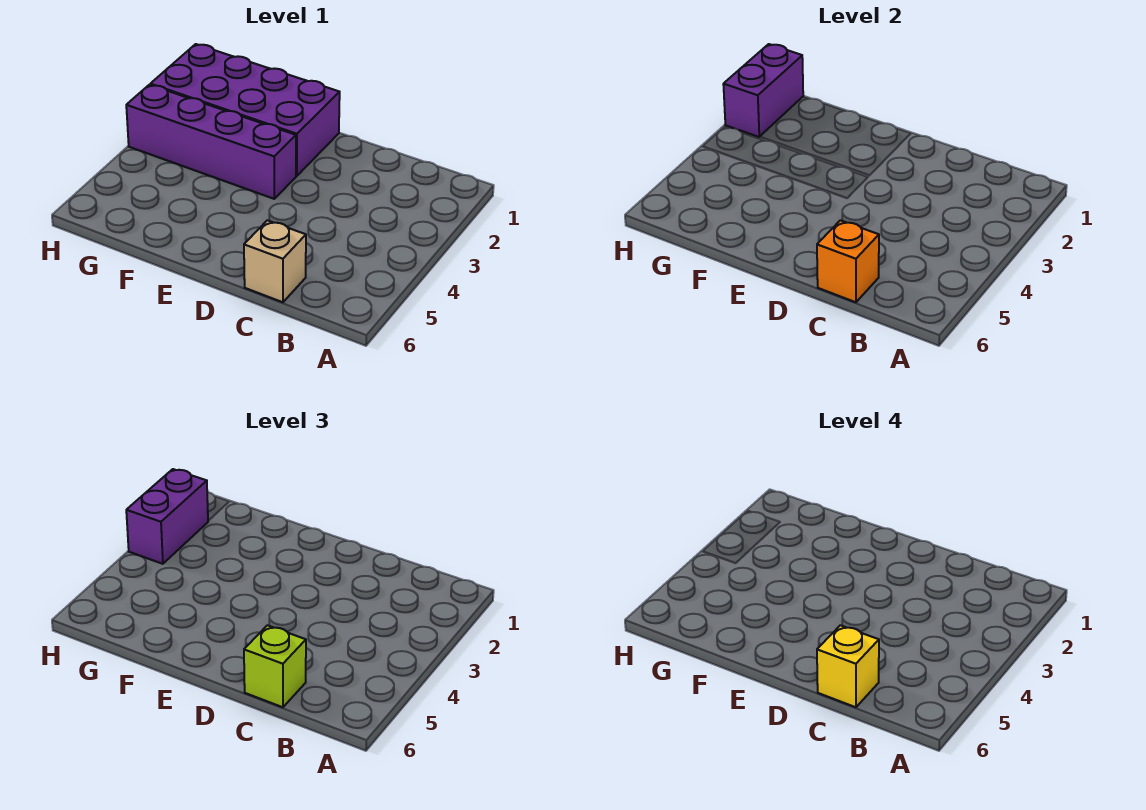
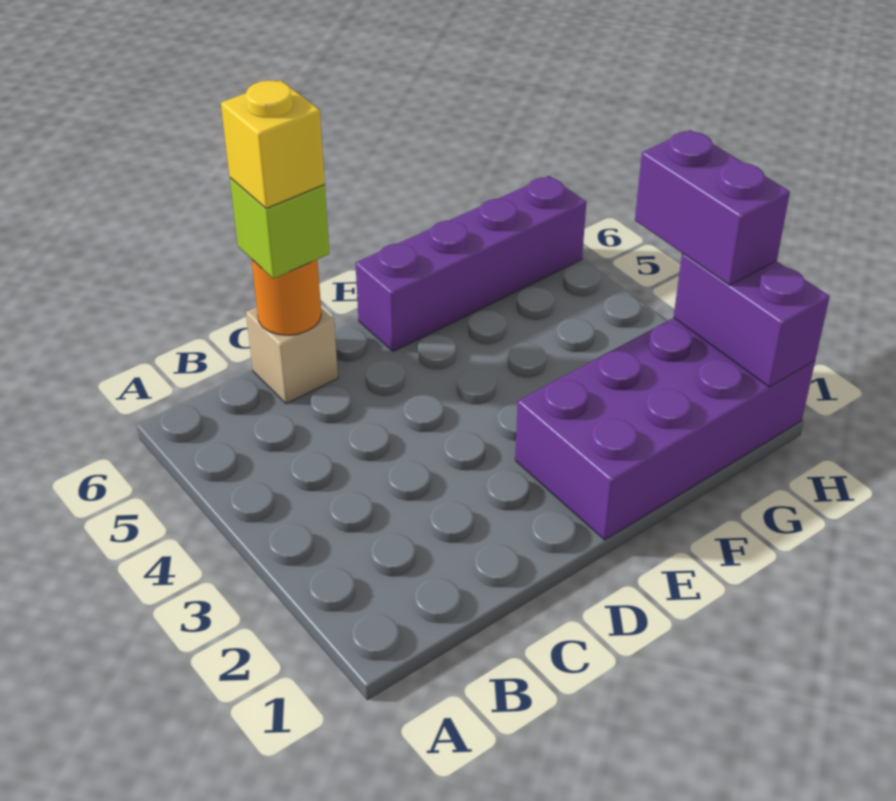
orange 1x1 brick [817,220,879,302] -> orange 1x1 round brick [251,259,321,335]
purple 1x4 brick [126,85,296,199] -> purple 1x4 brick moved to [356,176,586,352]

